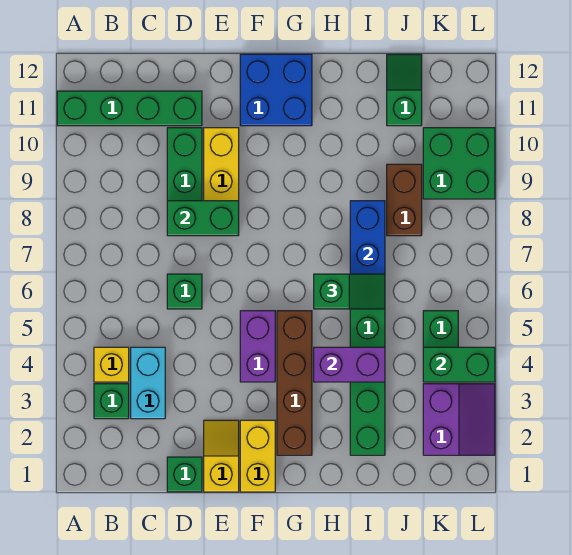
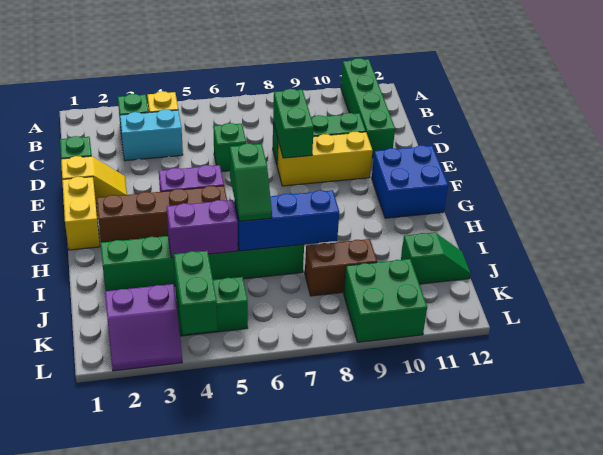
yellow 1x2 brick [240,420,275,492] -> yellow 1x2 brick turned to [62,177,100,250]
purple 1x2 brick [314,347,385,382] -> purple 1x2 brick turned to [167,200,238,258]

